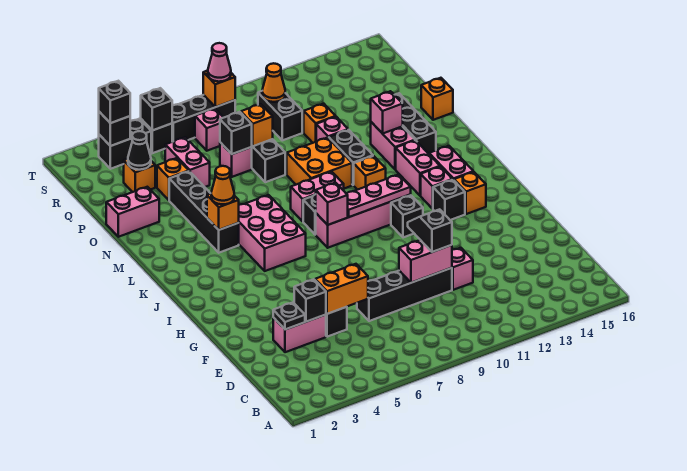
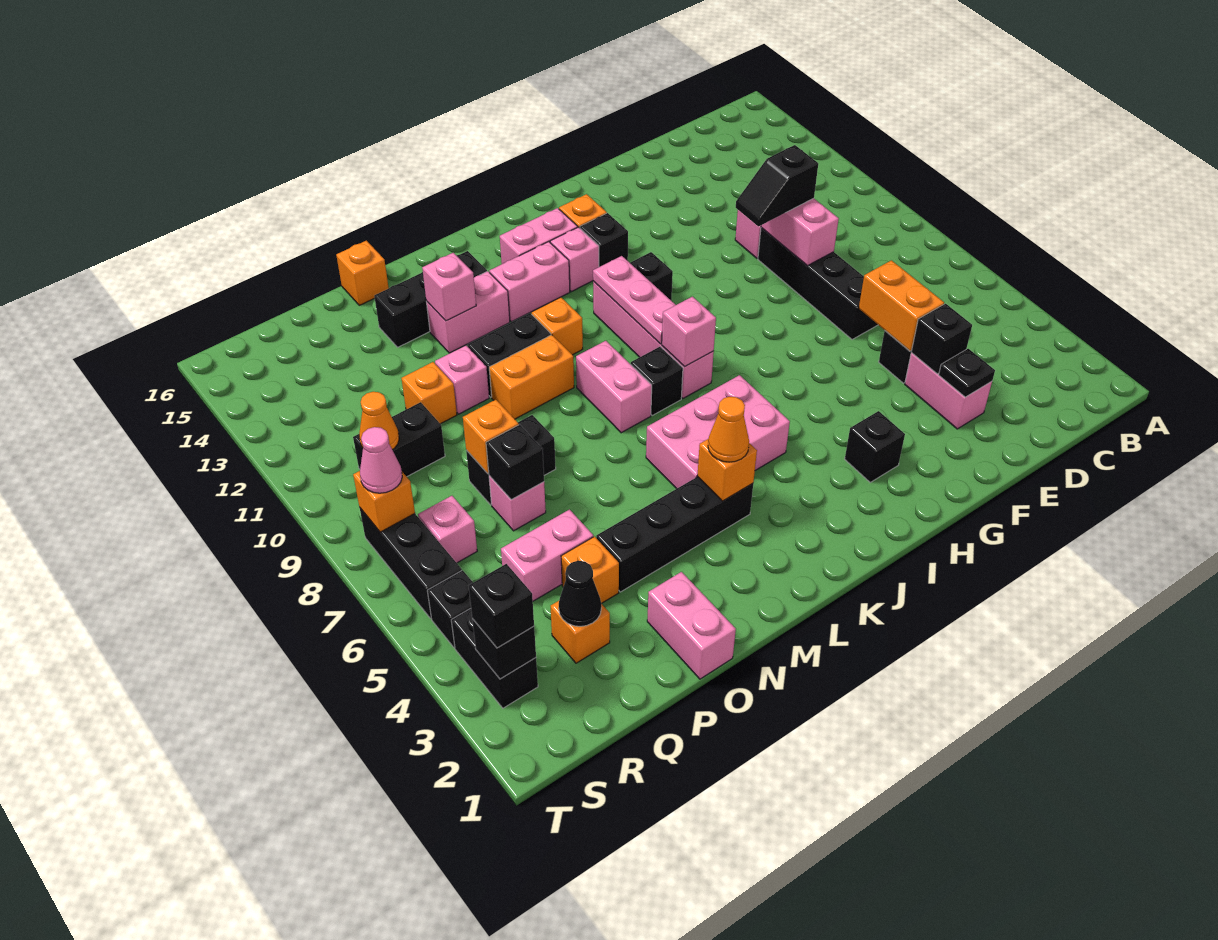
orange 2x2 brick [287,138,352,189] -> orange 1x2 brick [489,335,574,419]
black 1x1 brick [141,88,172,130] -> black 1x1 brick moved to [845,411,905,482]

